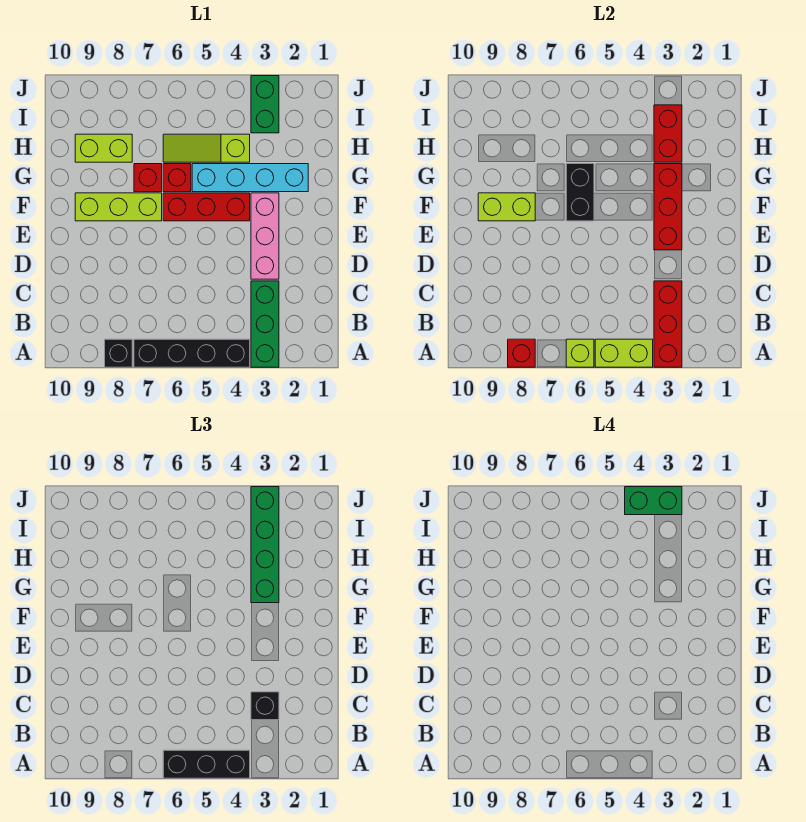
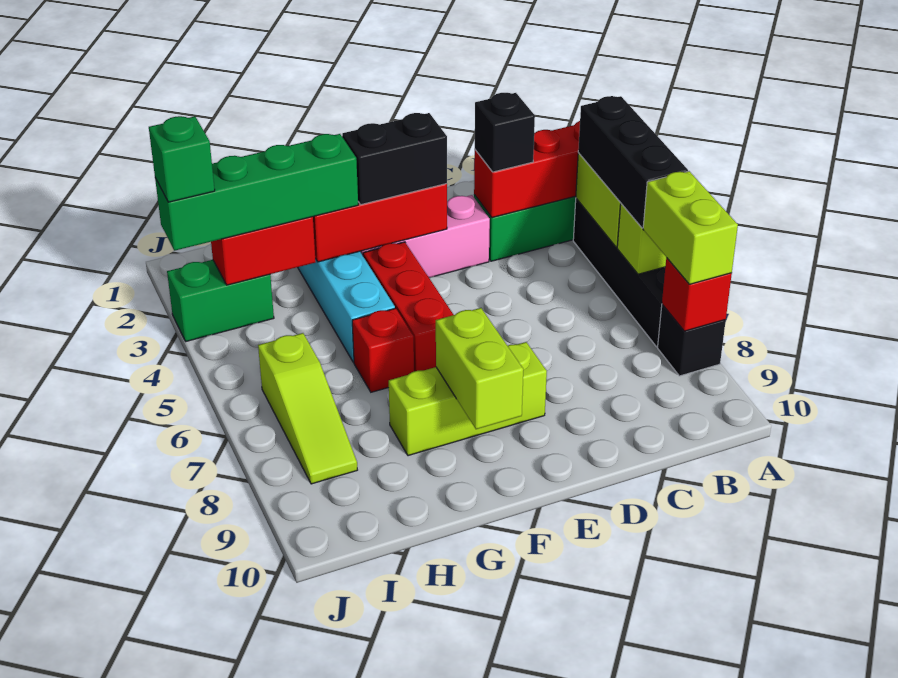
black 1x2 brick [566,164,594,221] -> black 1x2 brick moved to [342,113,447,205]
lime 1x3 brick [75,193,162,221] -> lime 1x3 brick turned to [389,342,547,456]
red 1x1 brick [134,164,162,192] -> none
lime 1x3 slope [163,134,250,162] -> lime 1x3 slope moved to [258,333,357,484]
lime 1x2 brick [75,134,132,162] -> lime 1x2 brick moved to [643,171,738,284]
green 1x2 brick [625,487,682,515] -> green 1x1 brick [149,116,215,202]

